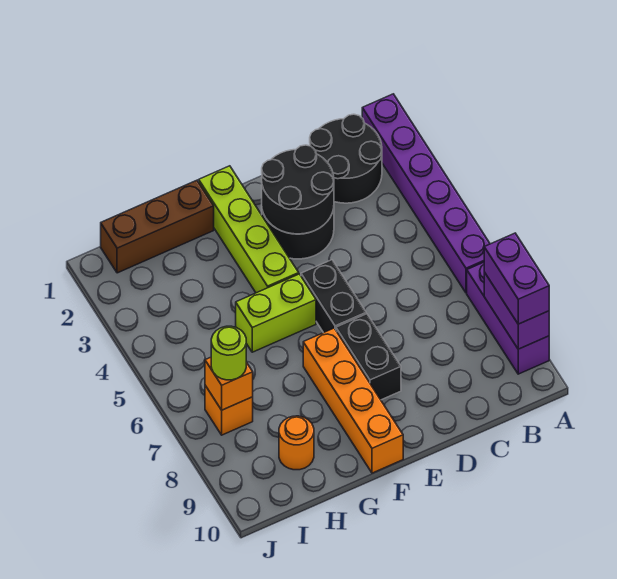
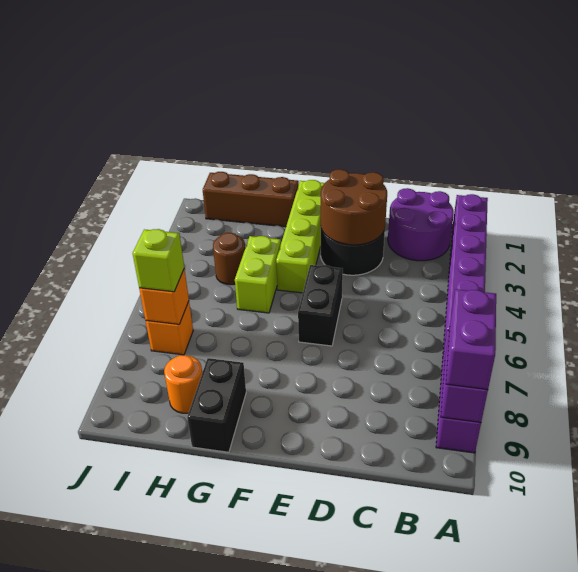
black 2x2 round brick [310,114,382,203] -> purple 2x2 round brick [388,188,454,261]
black 2x2 round brick [262,145,334,234] -> brown 2x2 round brick [321,169,387,245]
black 1x2 brick [336,314,401,400] -> black 1x2 brick moved to [187,358,246,452]
lime 1x2 brick [236,274,316,352] -> lime 1x2 brick turned to [235,236,281,313]
orange 1x4 brick [303,328,403,473] -> none
none -> brown 1x1 round brick [213,233,245,285]
lime 1x1 round brick [211,326,246,380] -> lime 1x1 brick [133,229,184,292]

